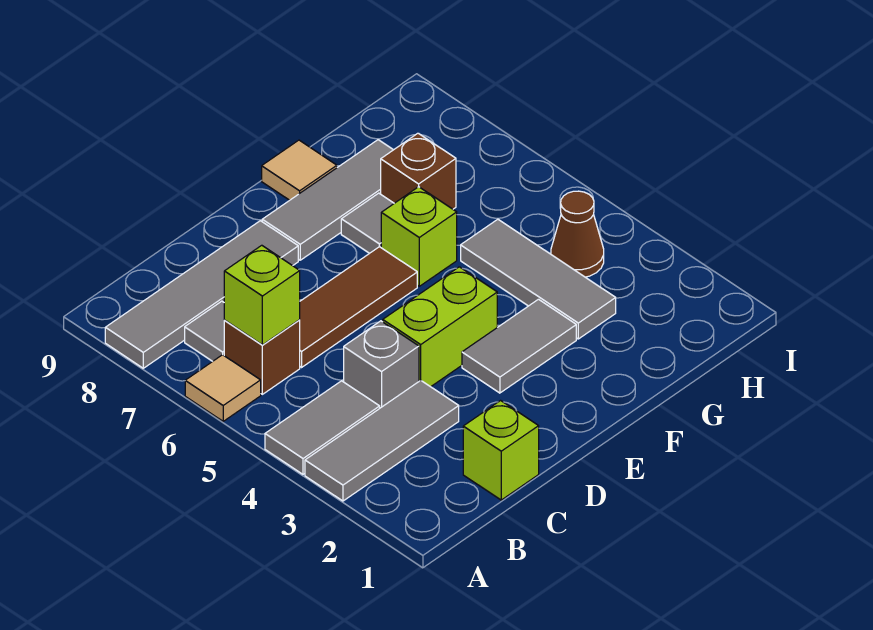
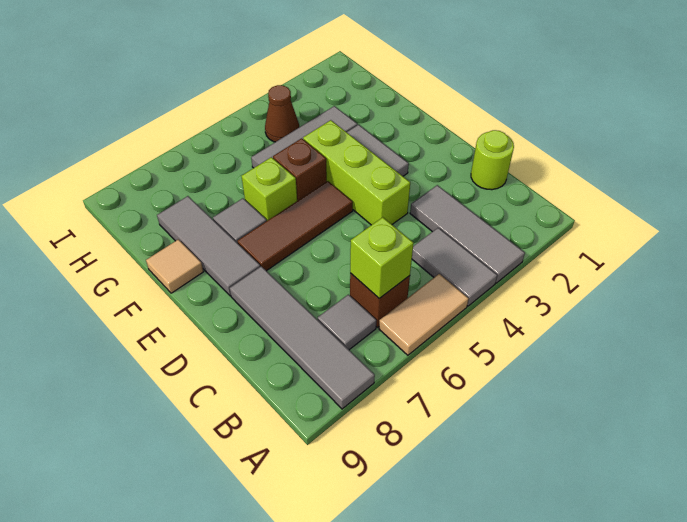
tan 1x1 tile [185,355,261,421] -> tan 1x2 tile [379,274,469,355]
lime 1x1 brick [463,401,539,500] -> lime 1x1 round brick [471,130,514,190]
grey 1x1 brick [344,321,419,408] -> none
brown 1x3 tile [300,247,417,367] -> brown 1x3 tile turned to [237,181,353,271]
lime 1x2 brick [383,267,497,387] -> lime 1x3 brick [303,120,410,225]
brown 1x1 brick [381,133,456,209] -> brown 1x1 brick moved to [273,138,327,201]

